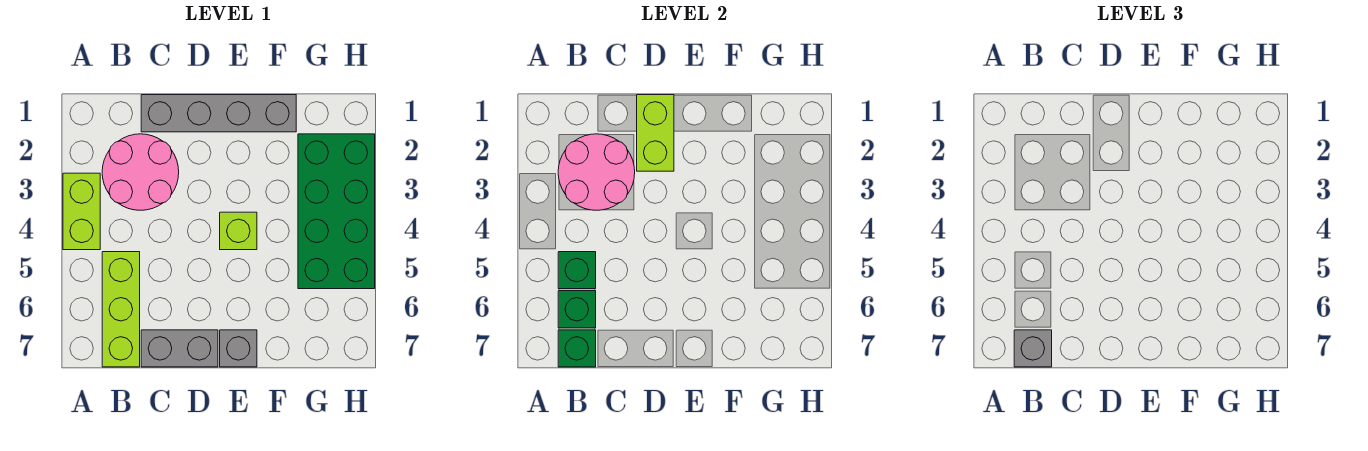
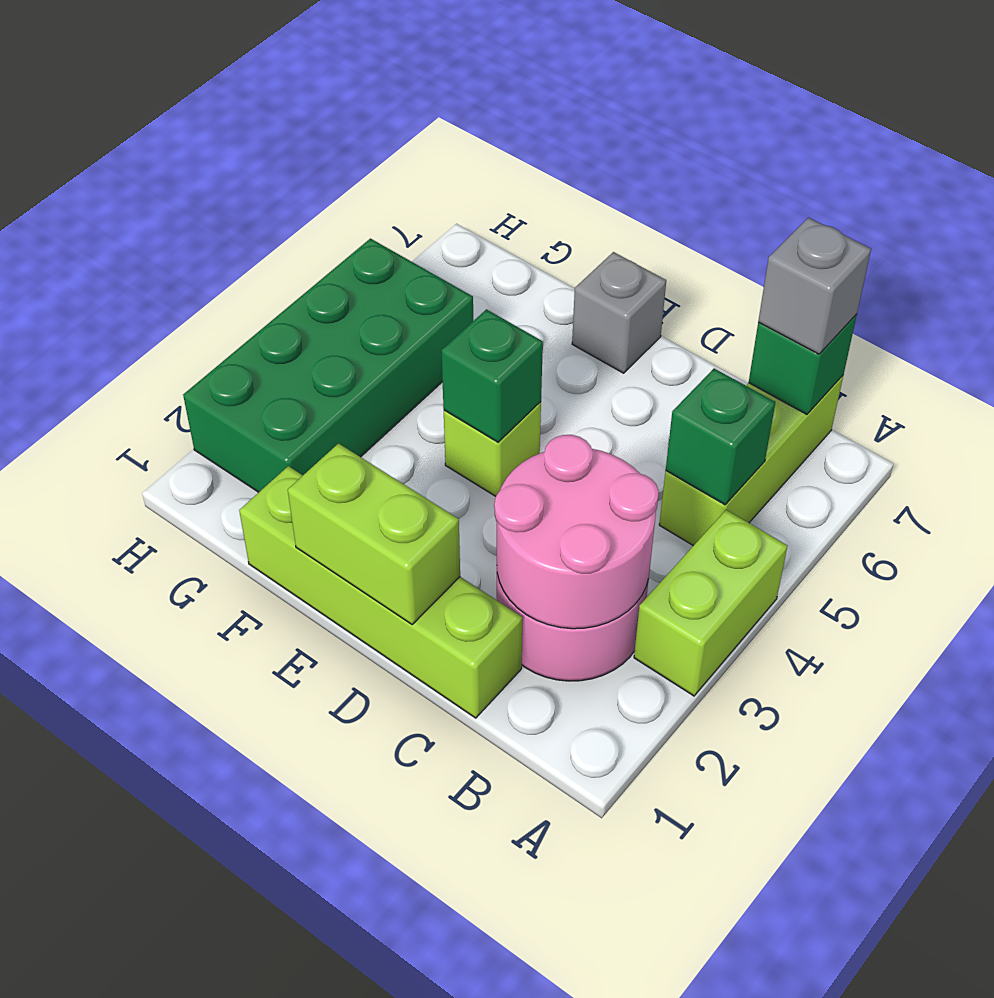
green 1x1 brick [558,291,596,328] -> green 1x1 brick moved to [441,309,543,442]
grey 1x4 brick [141,95,296,132] -> lime 1x4 brick [239,466,522,718]
grey 1x2 brick [141,330,218,367] -> none
lime 1x2 brick [637,95,674,171] -> lime 1x2 brick turned to [288,443,460,624]

